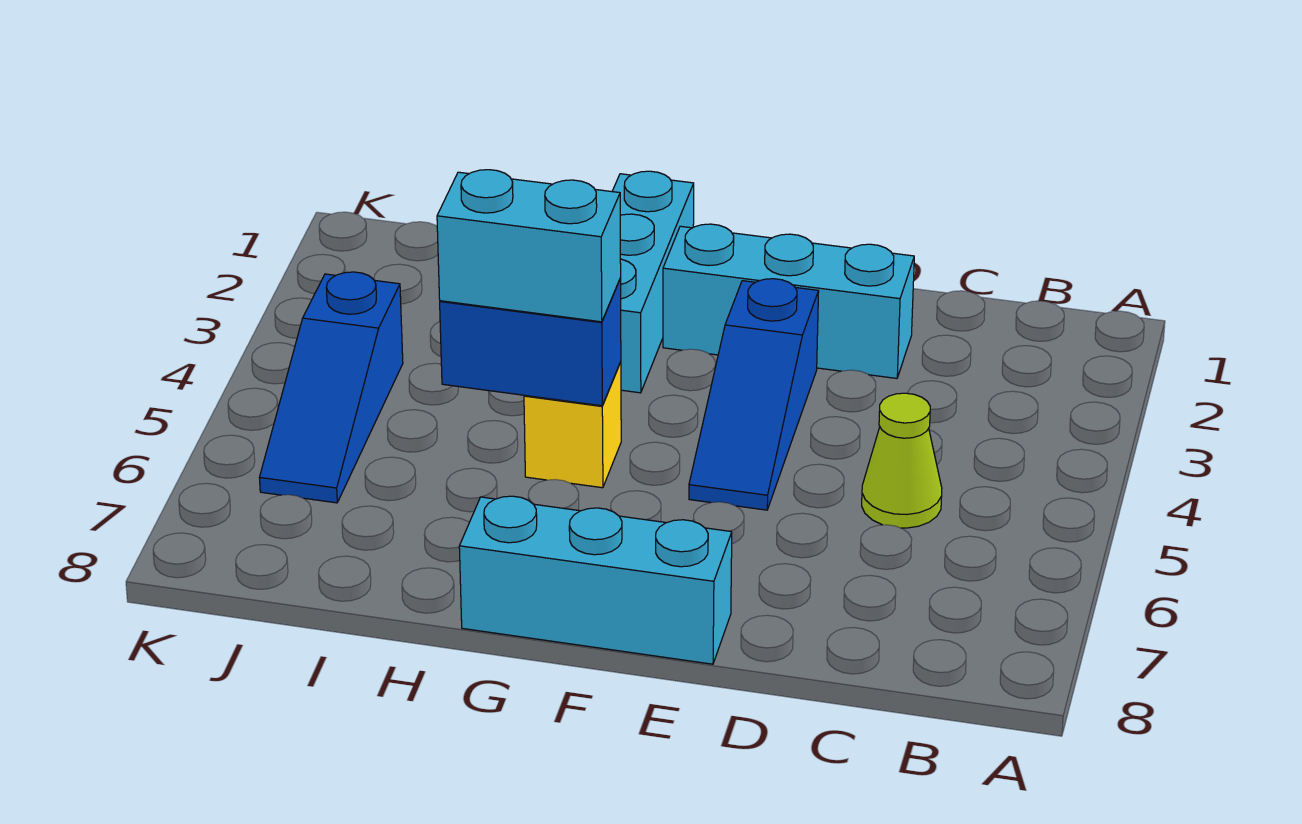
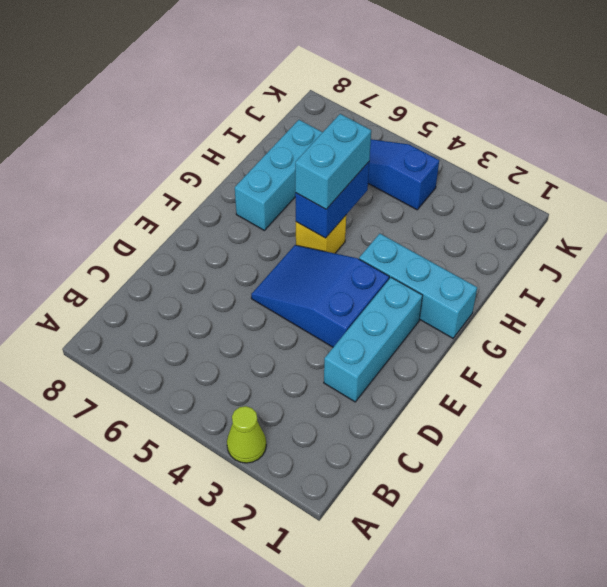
lime 1x1 cone [862,393,942,528] -> lime 1x1 cone moved to [227,406,266,463]
blue 1x3 slope [689,279,819,510] -> blue 2x3 slope [251,245,389,347]
cyan 1x3 brick [459,496,732,664] -> cyan 1x3 brick moved to [235,120,323,230]

